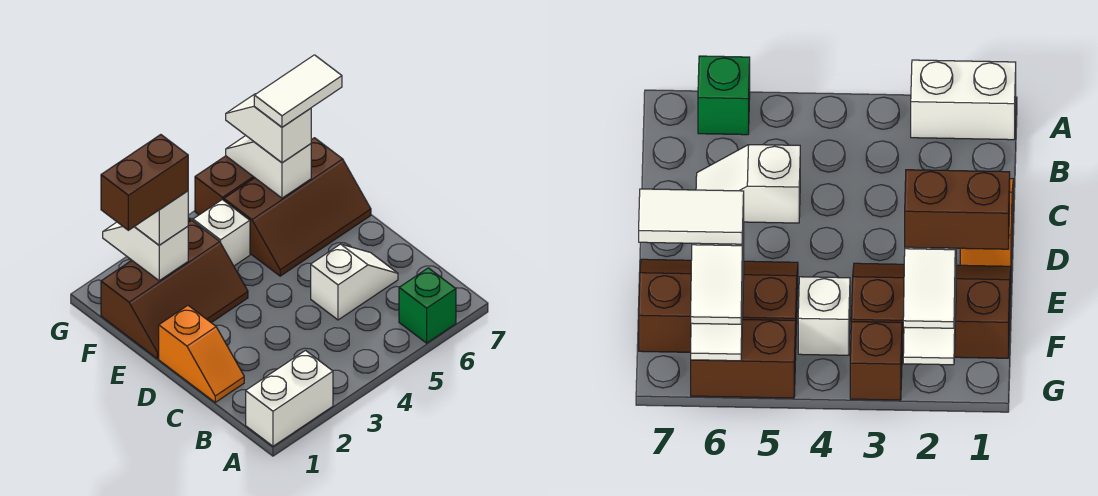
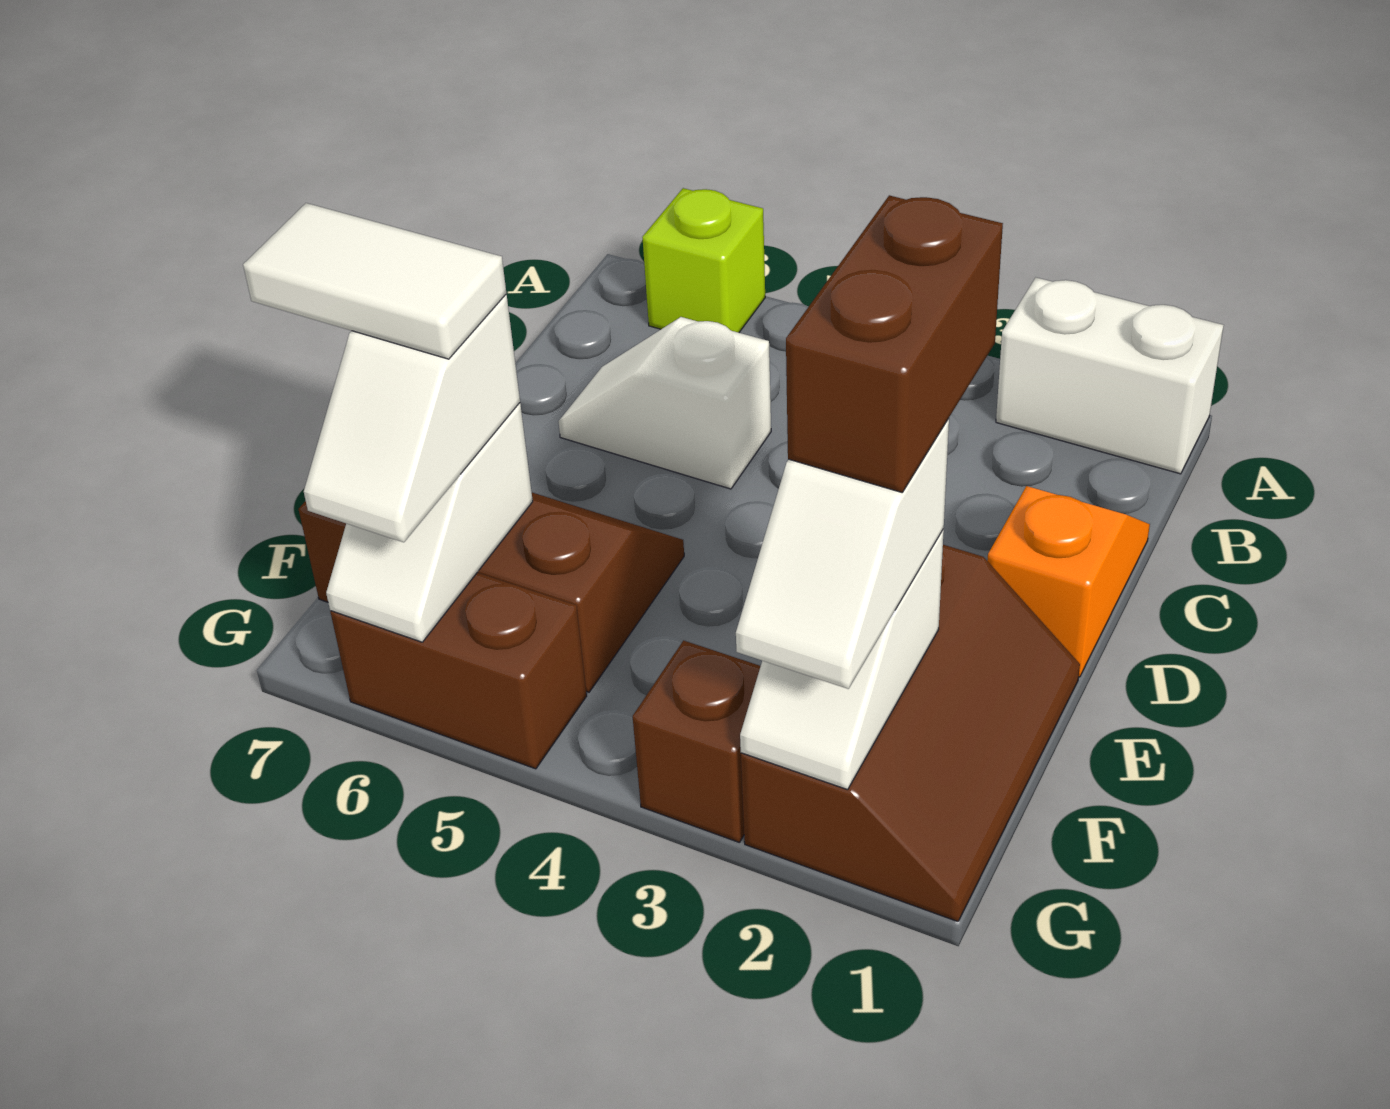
green 1x1 brick [399,268,456,343] -> lime 1x1 brick [642,188,765,333]
brown 2x3 slope [101,220,248,359] -> brown 2x3 slope turned to [741,545,1080,922]
brown 1x2 brick [101,135,188,230] -> brown 1x2 brick turned to [786,195,1003,492]
white 1x1 brick [193,200,250,266] -> none

